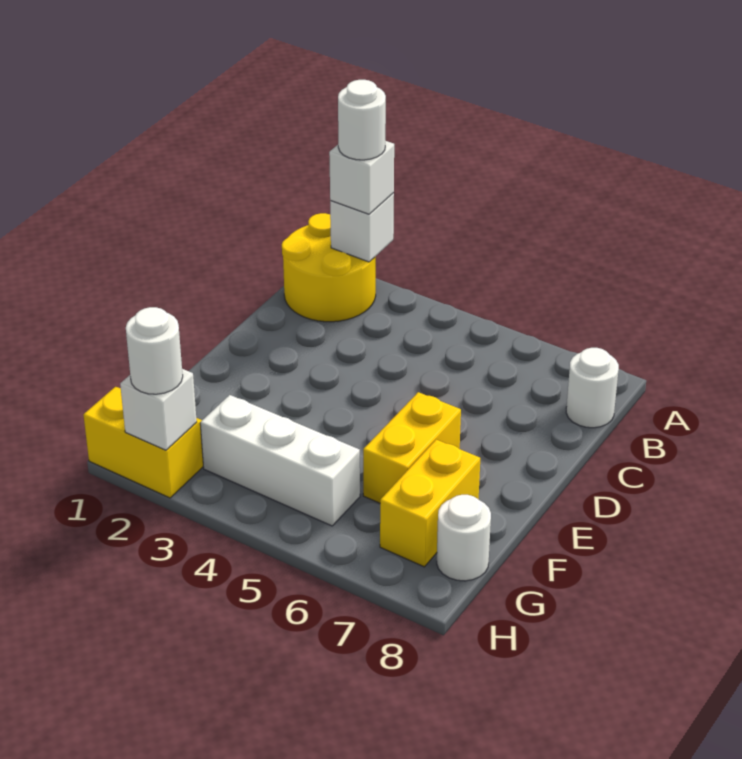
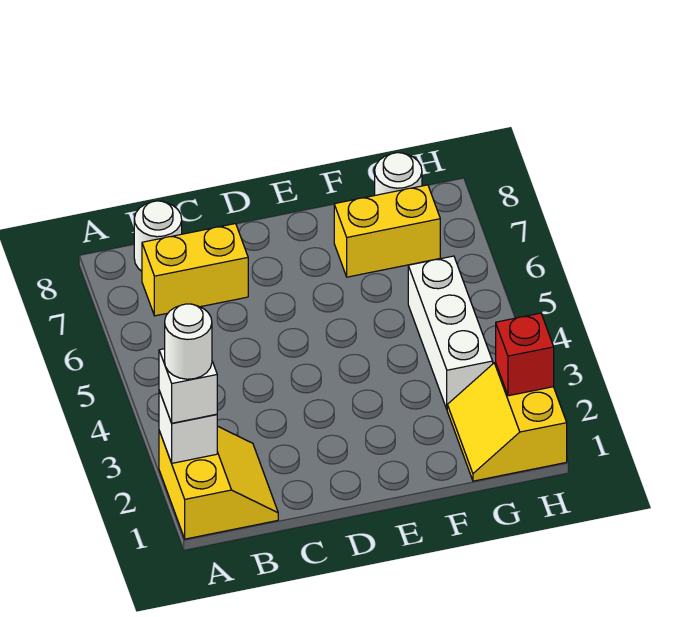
yellow 2x2 round brick [282,213,376,322] -> yellow 2x2 slope [159,426,278,539]
yellow 1x2 brick [363,392,461,503] -> yellow 1x2 brick moved to [142,224,248,316]
white 1x1 brick [120,369,197,450] -> red 1x1 brick [496,313,554,396]
white 1x1 round brick [126,307,183,394] -> none

